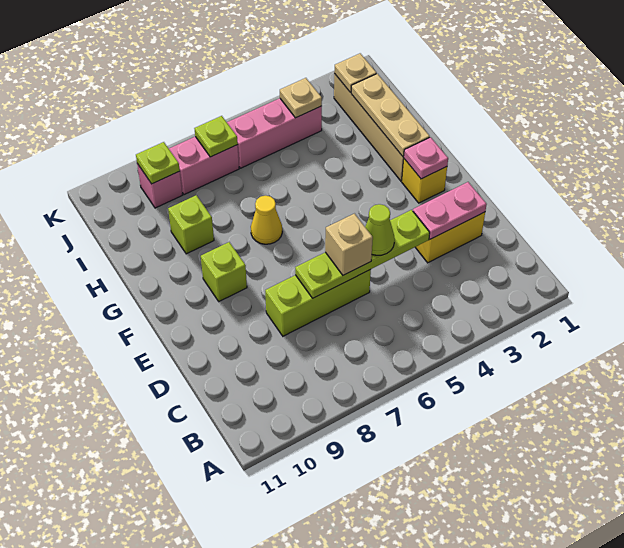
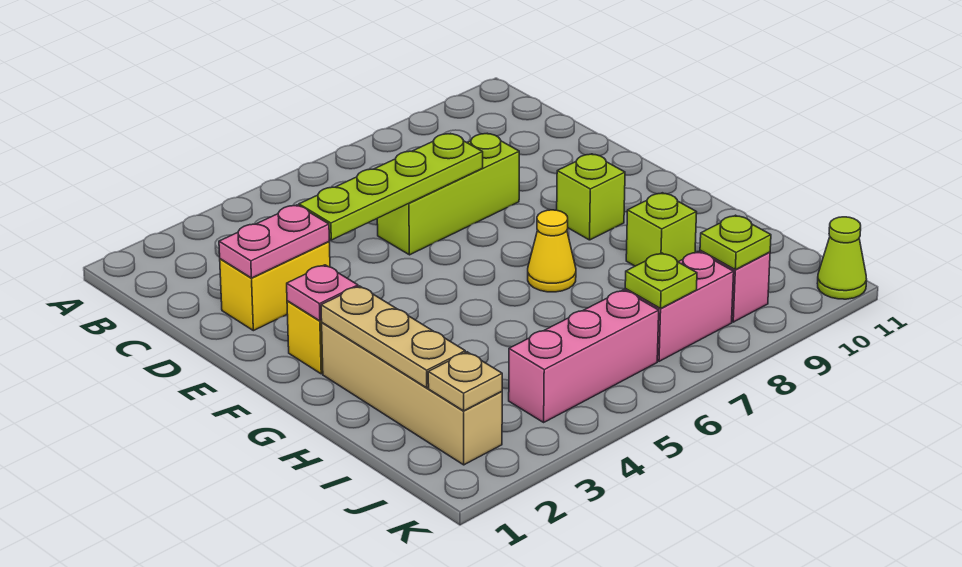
lime 1x1 cone [365,204,395,255] -> lime 1x1 cone moved to [817,217,867,299]
tan 1x1 brick [325,214,373,275] -> none
tan 1x1 plate [280,78,322,118] -> none

